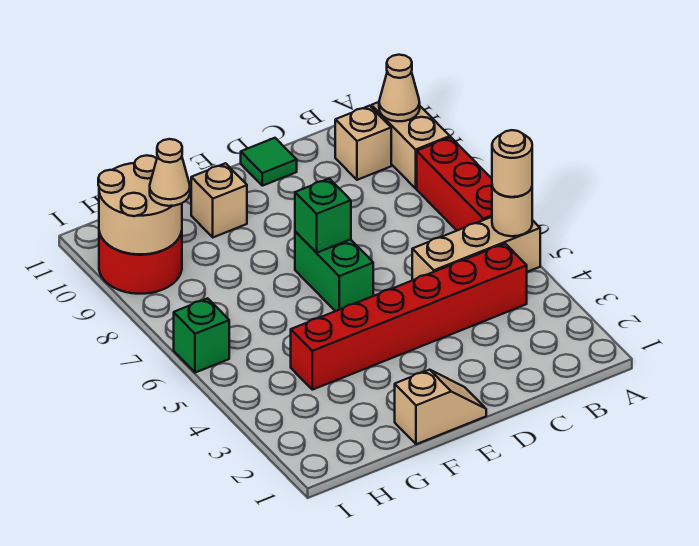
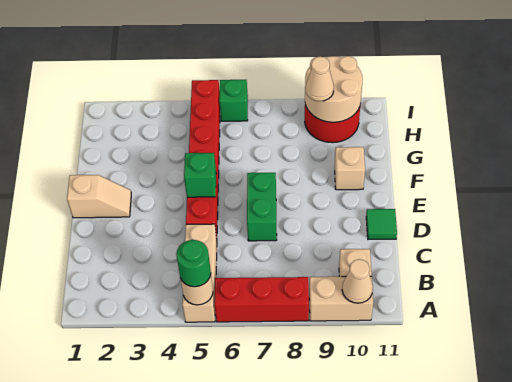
tan 1x1 round brick [492,130,532,197] -> green 1x1 round brick [176,240,211,287]
red 1x6 brick [291,244,527,390] -> red 1x6 brick moved to [186,80,220,238]
tan 1x2 slope [395,370,486,444] -> tan 1x2 slope turned to [67,175,131,218]
green 1x2 brick [295,232,373,311] -> green 1x2 brick turned to [247,173,277,241]
green 1x1 brick [295,179,351,253] -> green 1x1 brick moved to [184,153,216,197]

